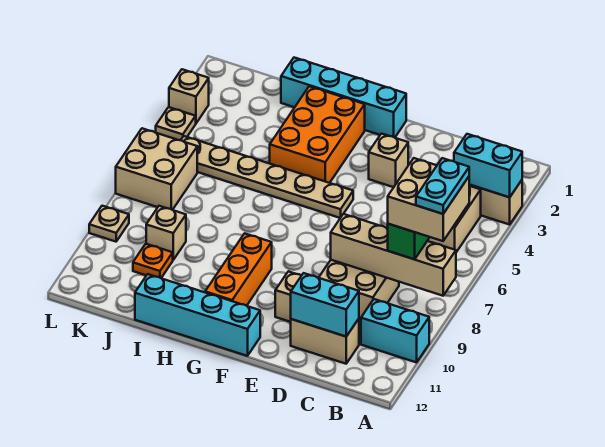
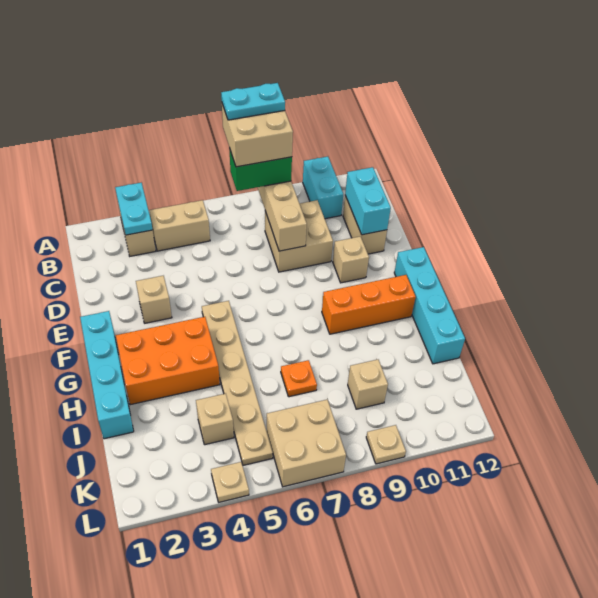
cyan 1x2 brick [454,134,522,197] -> cyan 1x2 plate [115,183,153,235]
orange 1x1 plate [133,244,173,278] -> orange 1x1 plate moved to [281,360,317,397]
tan 1x1 brick [169,69,209,123] -> tan 1x1 brick moved to [196,394,234,445]

